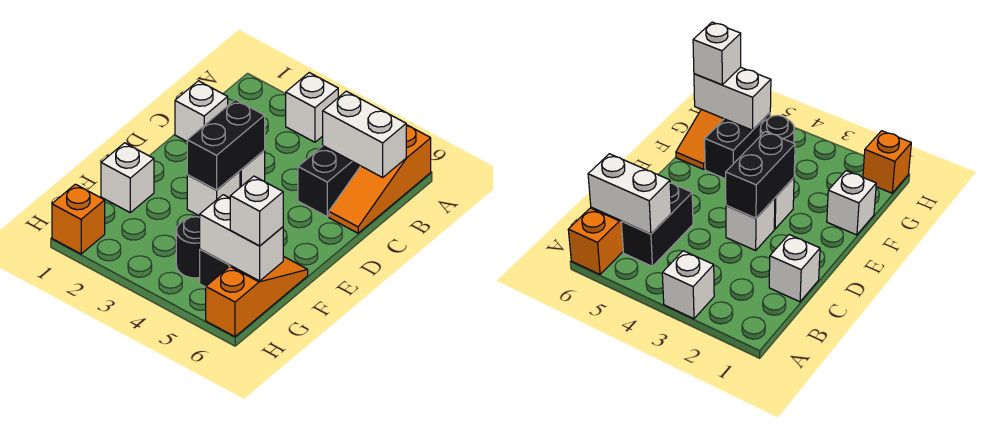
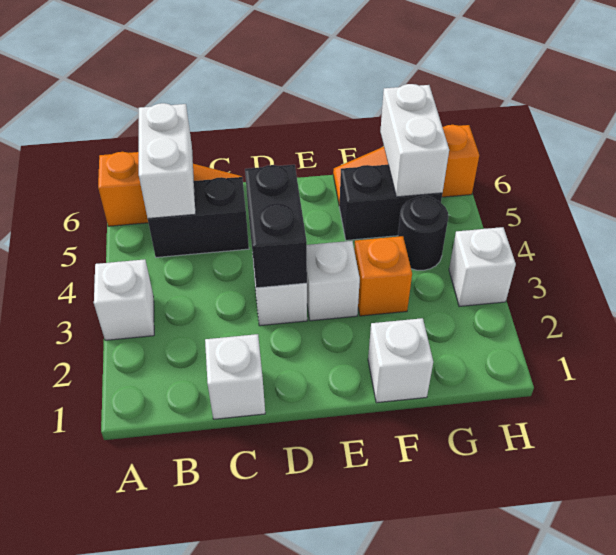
black 1x2 brick [187,100,265,190] -> black 1x2 brick turned to [245,165,307,288]
white 1x1 brick [230,176,283,246] -> white 1x1 brick moved to [449,227,516,306]
orange 1x1 brick [52,184,105,254] -> orange 1x1 brick moved to [354,236,412,316]

